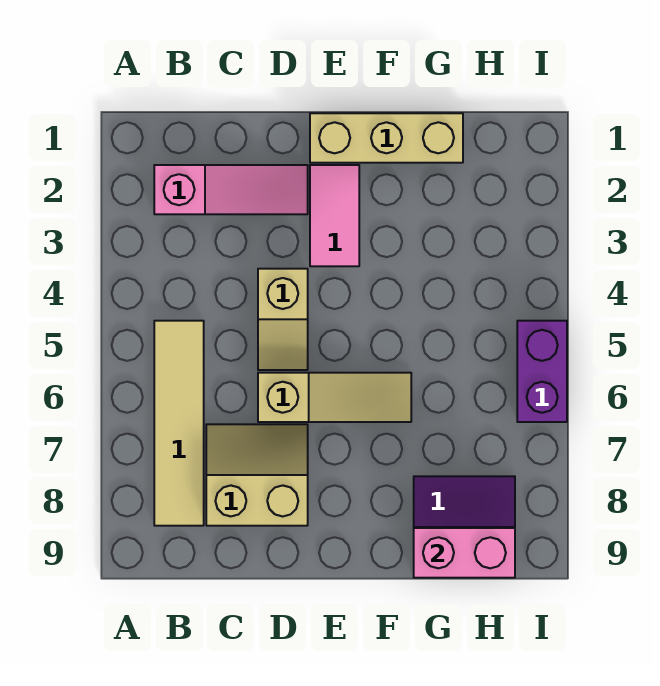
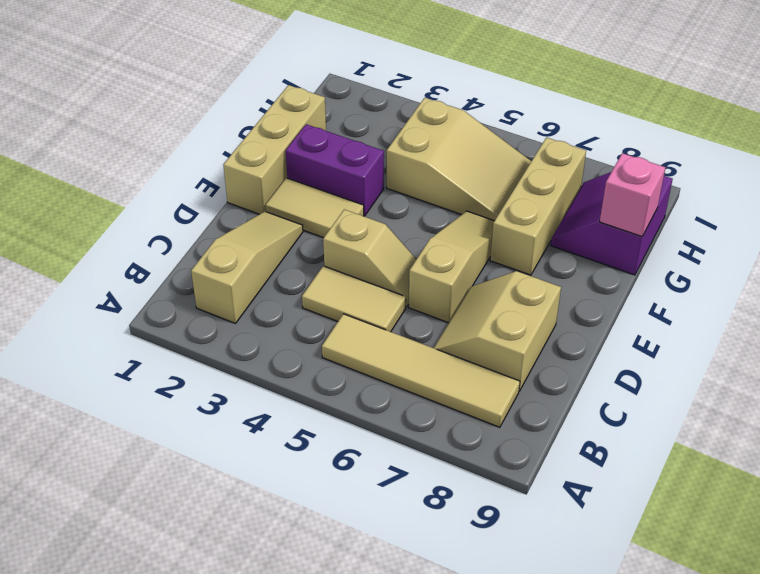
pink 1x3 slope [154,165,308,214] -> tan 1x3 slope [191,211,303,323]
none -> tan 1x2 tile [302,266,406,332]
pink 1x2 tile [310,165,359,266] -> tan 1x2 tile [265,178,364,238]
none -> tan 1x3 brick [490,137,586,275]
none -> tan 2x3 slope [387,98,531,221]
pink 1x2 brick [414,528,515,578] -> pink 1x1 brick [600,153,665,236]
purple 1x2 brick [517,321,567,422] -> purple 1x2 brick moved to [286,124,384,216]

